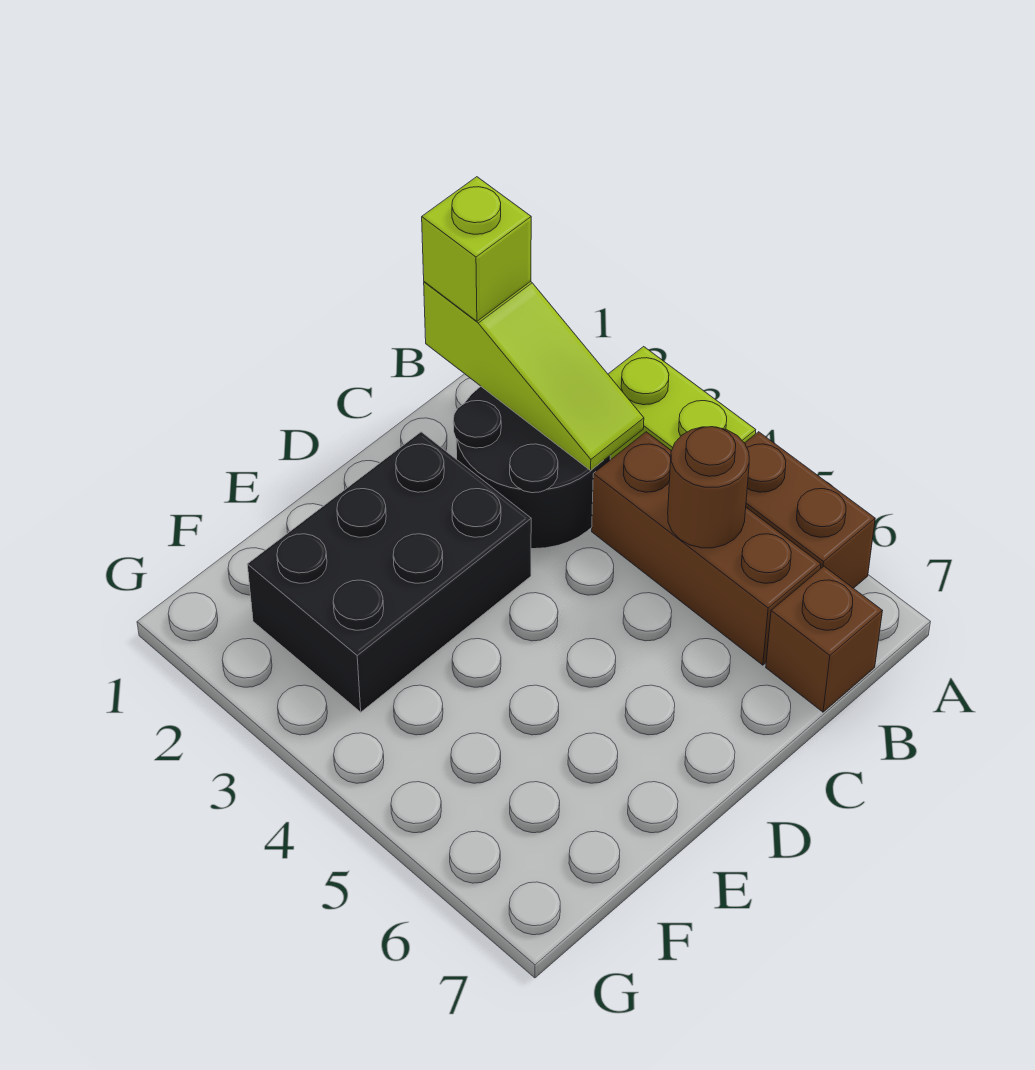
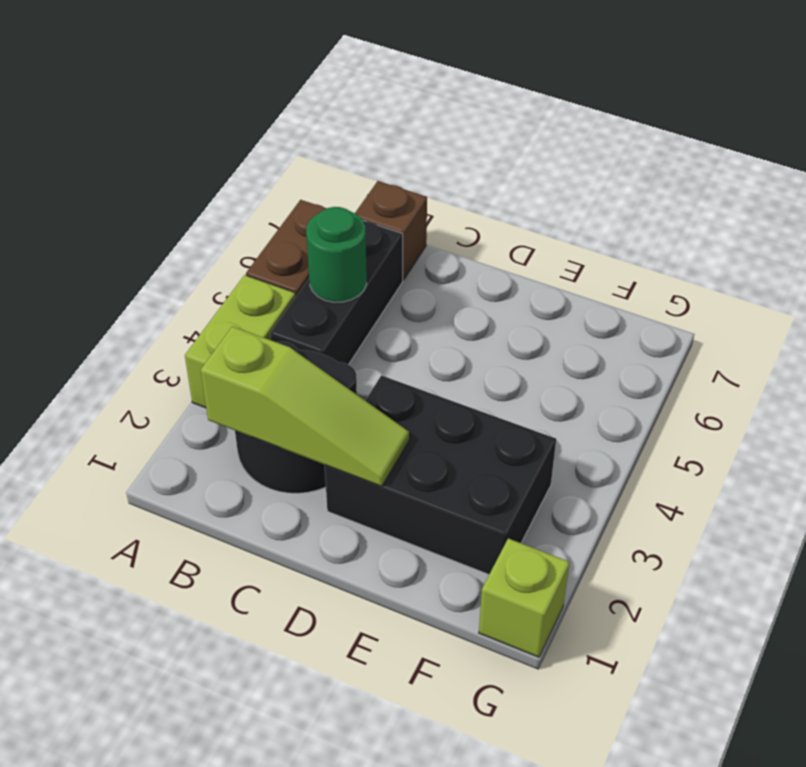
lime 1x3 slope [424,281,644,470] -> lime 1x3 slope turned to [201,326,409,486]
lime 1x1 brick [422,177,531,321] -> lime 1x1 brick moved to [479,538,570,657]
brown 1x3 brick [592,432,821,665] -> black 1x3 brick [270,221,403,365]
brown 1x1 round brick [668,427,749,548] -> green 1x1 round brick [306,207,367,302]

